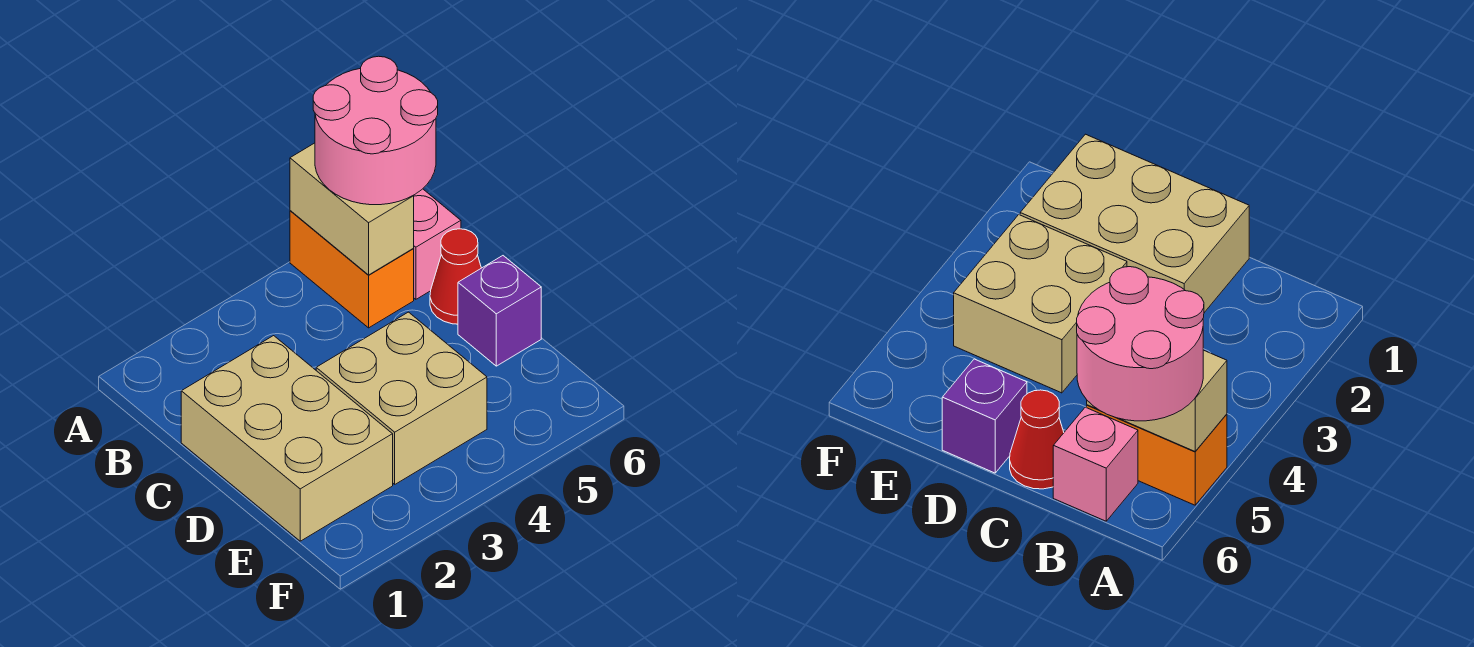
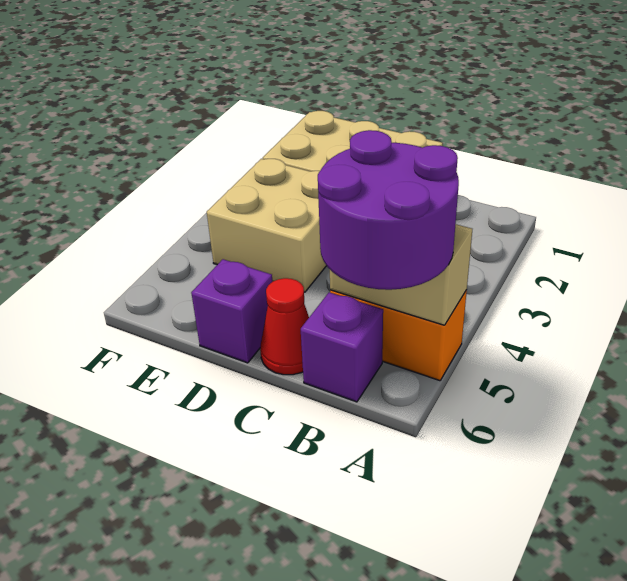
pink 2x2 round brick [313,56,438,205] -> purple 2x2 round brick [318,130,459,290]
pink 1x1 brick [413,189,461,299] -> purple 1x1 brick [301,292,383,402]

